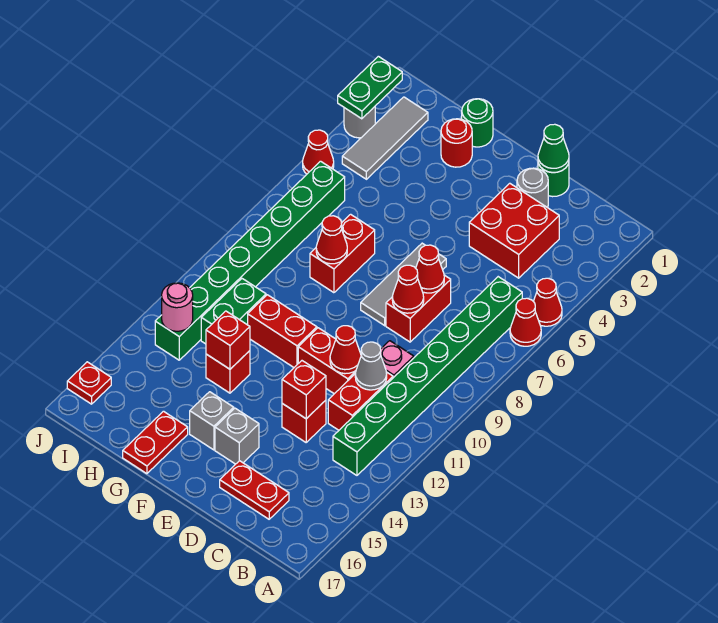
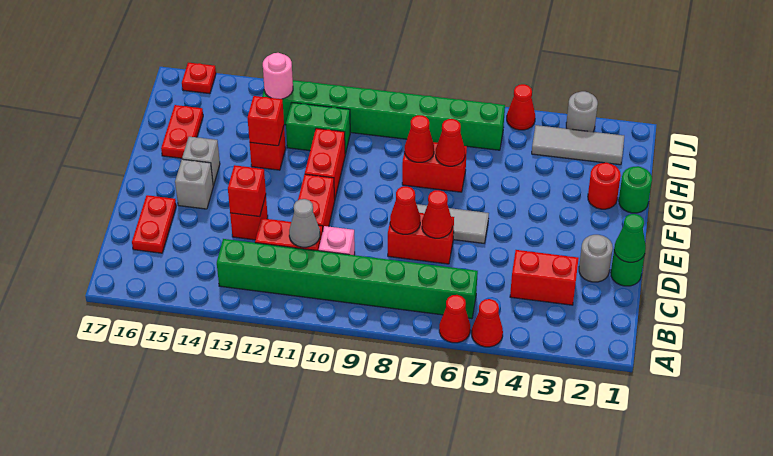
red 2x2 brick [469,183,559,278] -> red 1x2 brick [510,250,579,305]
red 1x1 cone [330,326,361,374] -> red 1x1 cone moved to [436,119,465,166]
red 1x2 plate [123,411,188,474] -> red 1x2 plate turned to [161,105,203,158]
green 1x2 plate [338,56,402,119] -> none

